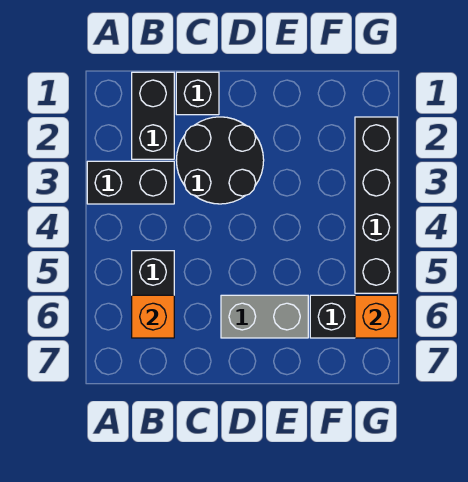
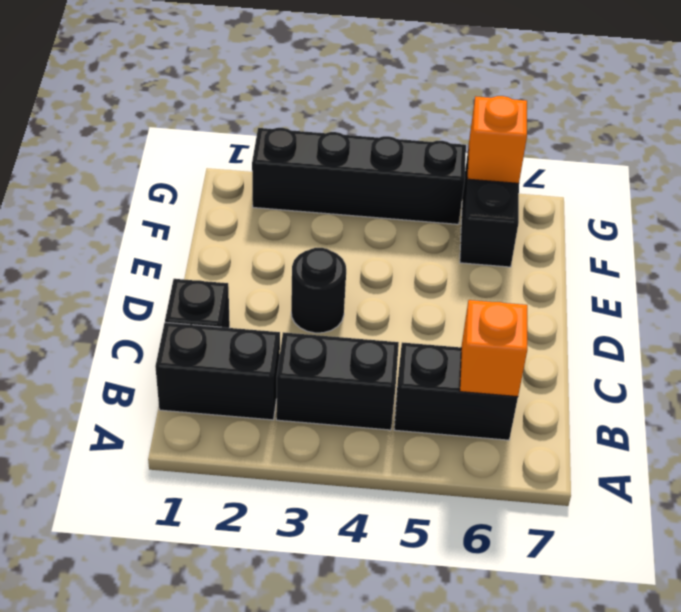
black 1x2 brick [87,161,174,204] -> black 1x2 brick turned to [276,332,399,430]
black 2x2 round brick [176,117,264,204] -> black 1x1 round brick [291,248,346,333]
grey 1x2 brick [221,295,308,338] -> none

